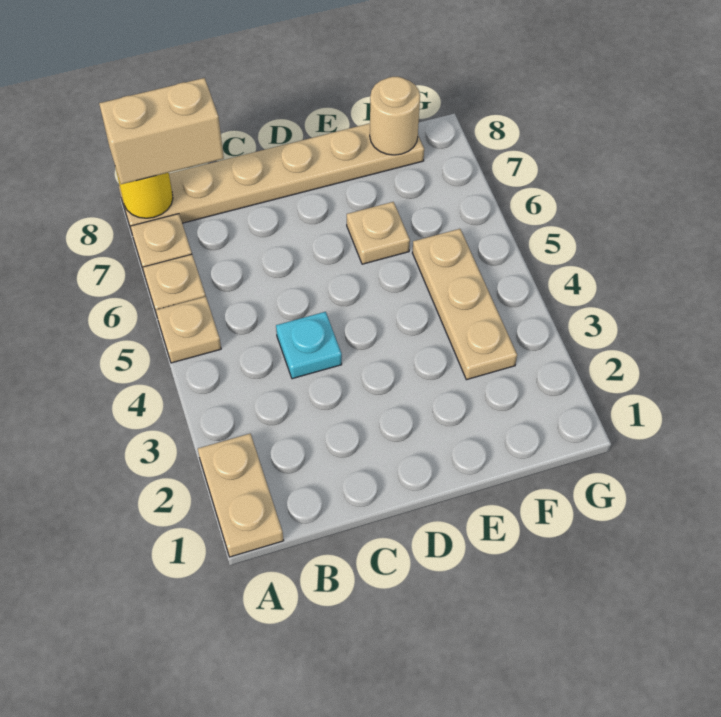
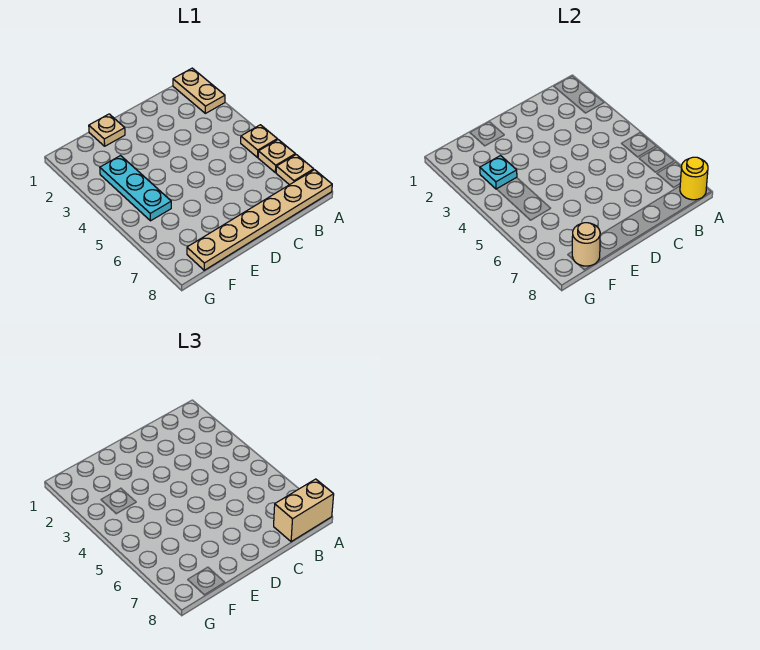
cyan 1x1 plate [276,312,342,379] -> cyan 1x1 plate moved to [480,156,517,189]
tan 1x1 plate [347,202,410,264] -> tan 1x1 plate moved to [89,114,125,146]
tan 1x3 plate [412,229,517,380] -> cyan 1x3 plate [100,156,171,221]

